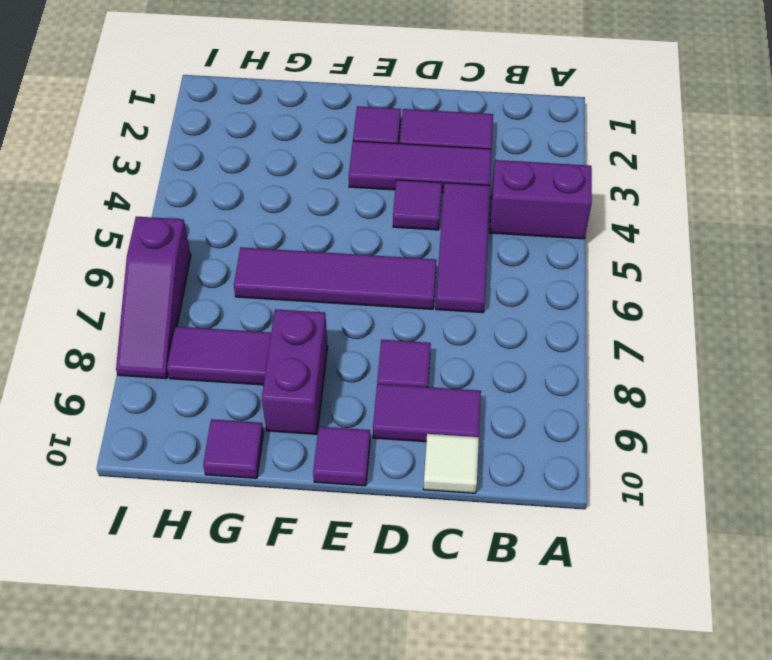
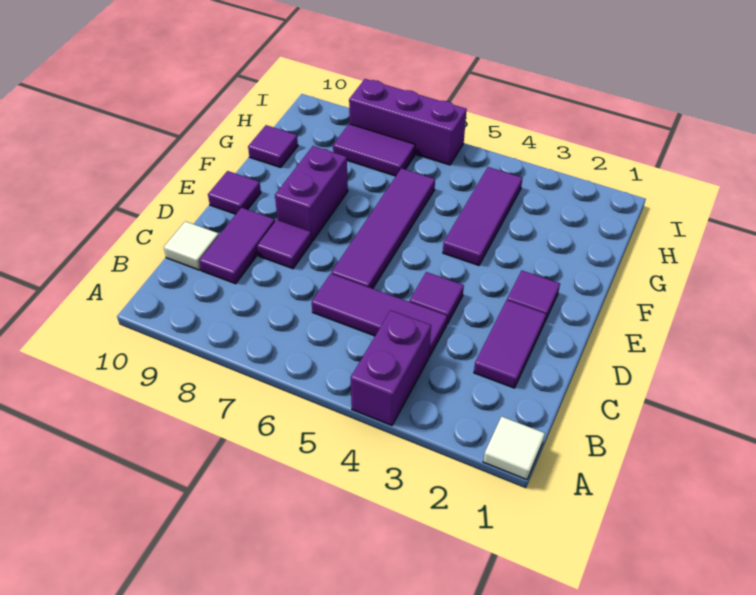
none -> white 1x1 tile [483,416,545,480]
purple 1x3 tile [349,141,492,193] -> purple 1x3 tile moved to [443,167,523,266]
purple 1x2 brick [262,309,328,434] -> purple 1x2 brick turned to [275,146,348,241]
purple 1x2 tile [167,326,271,385] -> purple 1x2 tile turned to [333,124,415,176]
purple 1x3 slope [116,217,191,379] -> purple 1x3 brick [349,79,467,165]

